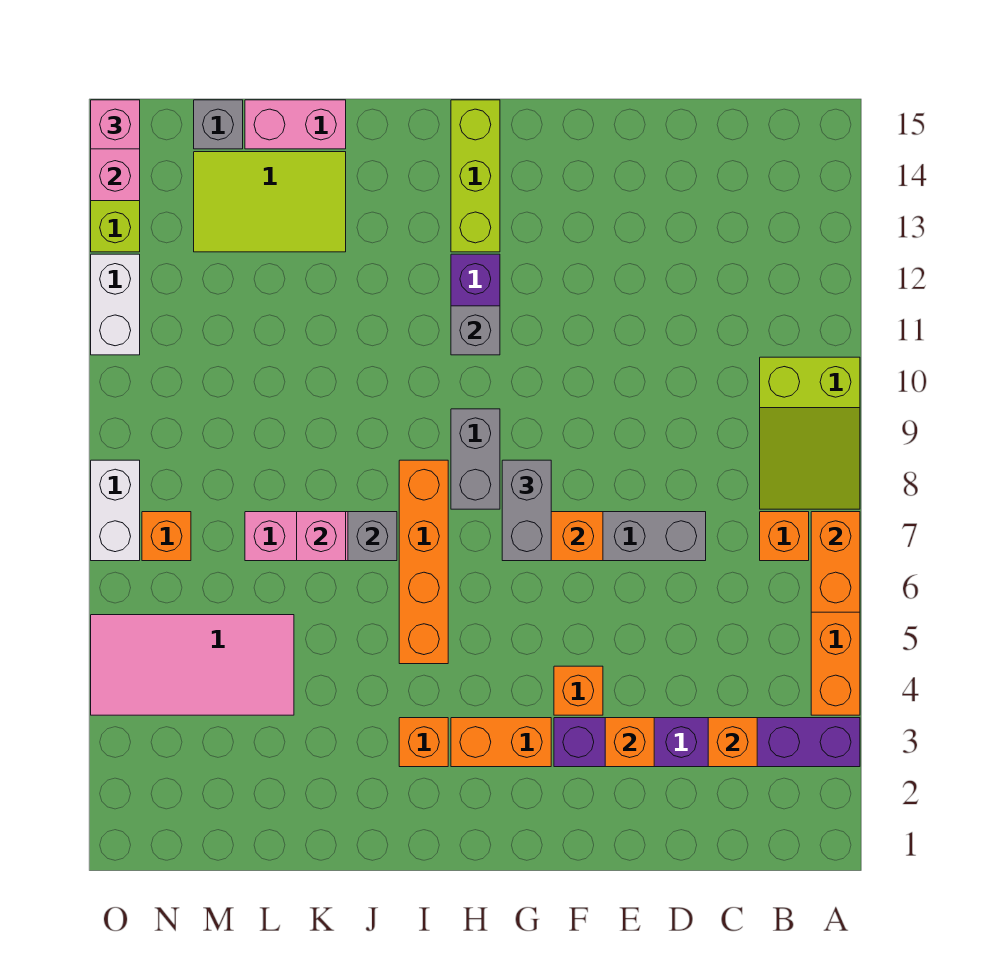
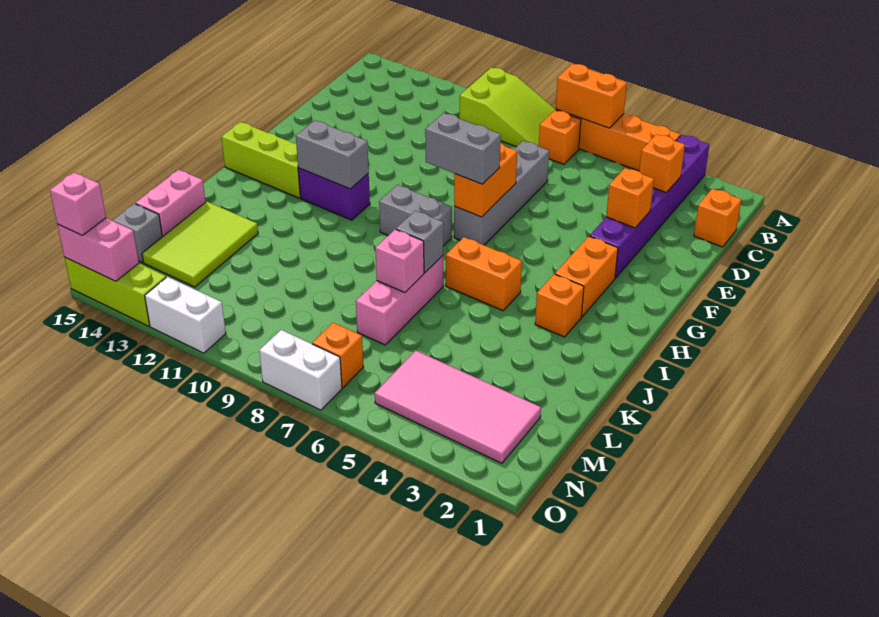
orange 1x1 brick [554,666,603,715] -> orange 1x1 brick moved to [694,189,741,247]
grey 1x1 brick [451,306,500,355] -> grey 1x2 brick [296,120,369,189]
orange 1x4 brick [399,460,448,664] -> orange 1x2 brick [446,237,522,311]
pink 2x4 tile [91,615,294,715] -> pink 2x4 tile turned to [375,350,541,463]

